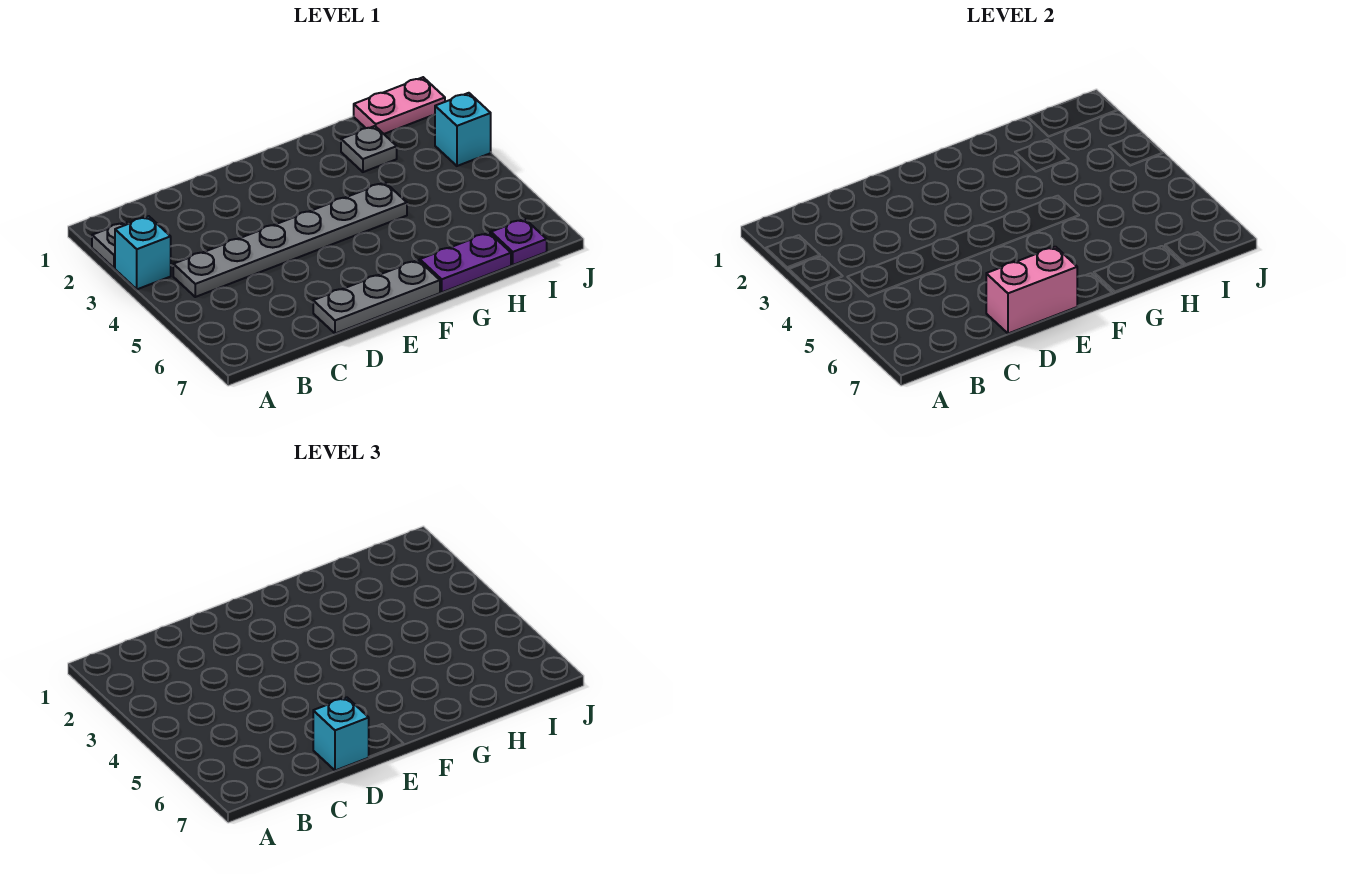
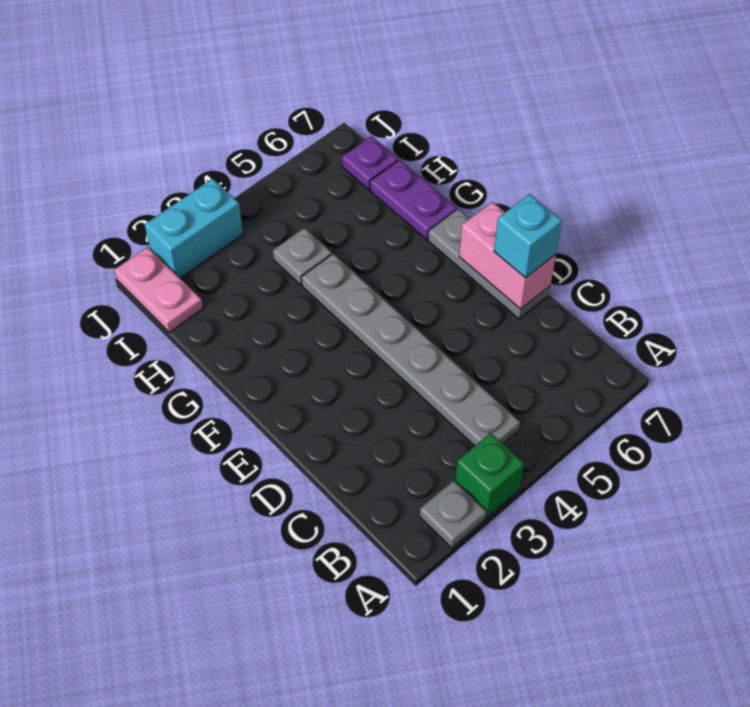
cyan 1x1 brick [115,216,171,289] -> green 1x1 brick [455,433,524,518]
grey 1x1 plate [341,126,397,172] -> grey 1x1 plate moved to [273,228,332,285]
cyan 1x1 brick [435,93,491,166] -> cyan 1x2 brick [145,179,243,278]

